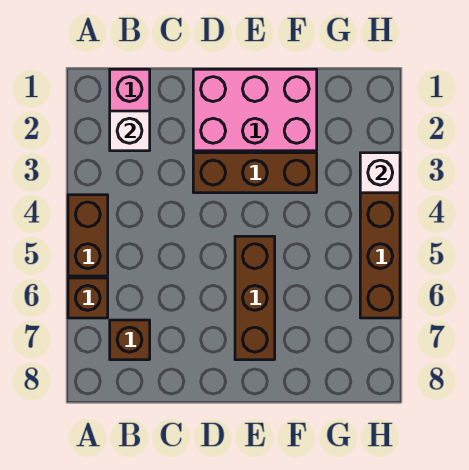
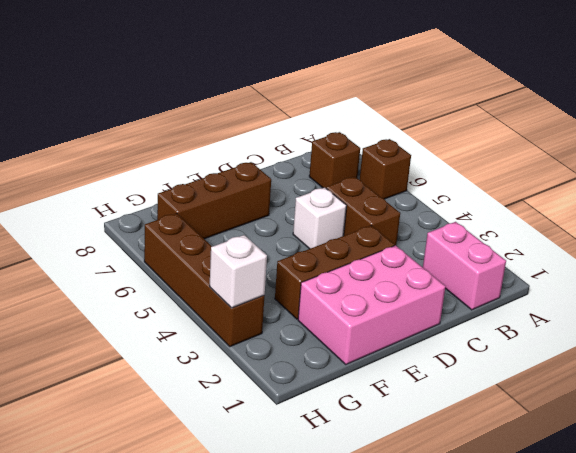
brown 1x2 brick [68,195,108,276] -> brown 1x2 brick moved to [326,177,400,246]
white 1x1 brick [110,111,150,151] -> white 1x1 brick moved to [293,188,347,249]
brown 1x3 brick [235,236,275,360] -> brown 1x3 brick turned to [157,162,271,239]

